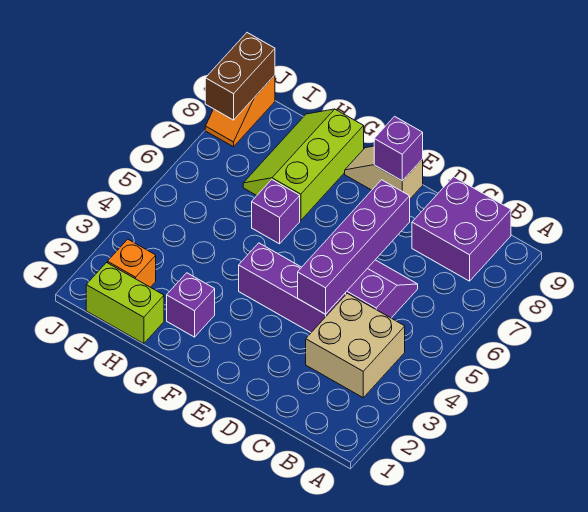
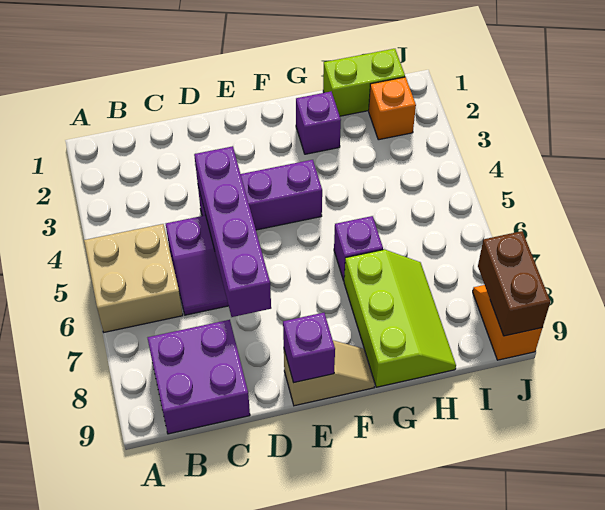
tan 2x2 brick [306,293,405,398] -> tan 2x2 brick moved to [84,224,183,332]

